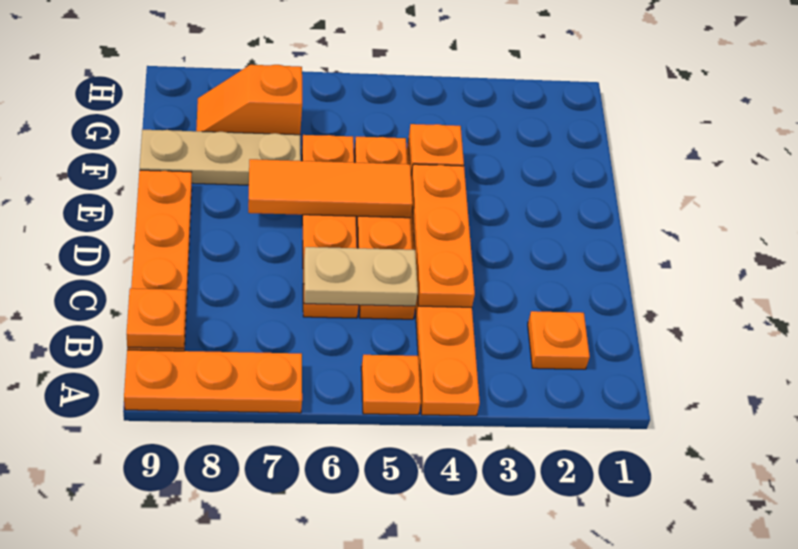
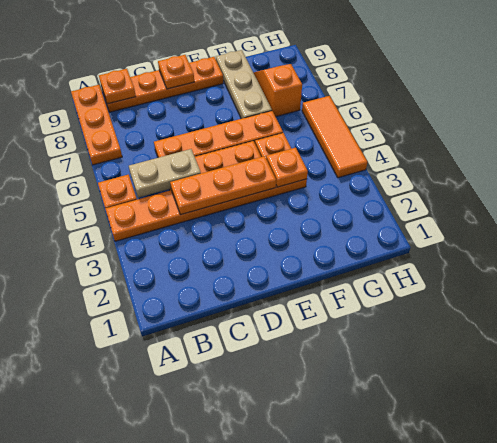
orange 1x1 plate [528,311,590,369] -> orange 1x1 plate moved to [158,55,194,89]
tan 1x2 plate [304,247,418,306] -> tan 1x2 plate turned to [129,149,201,198]
orange 1x3 tile [248,159,413,218] -> orange 1x3 tile moved to [302,96,367,178]

